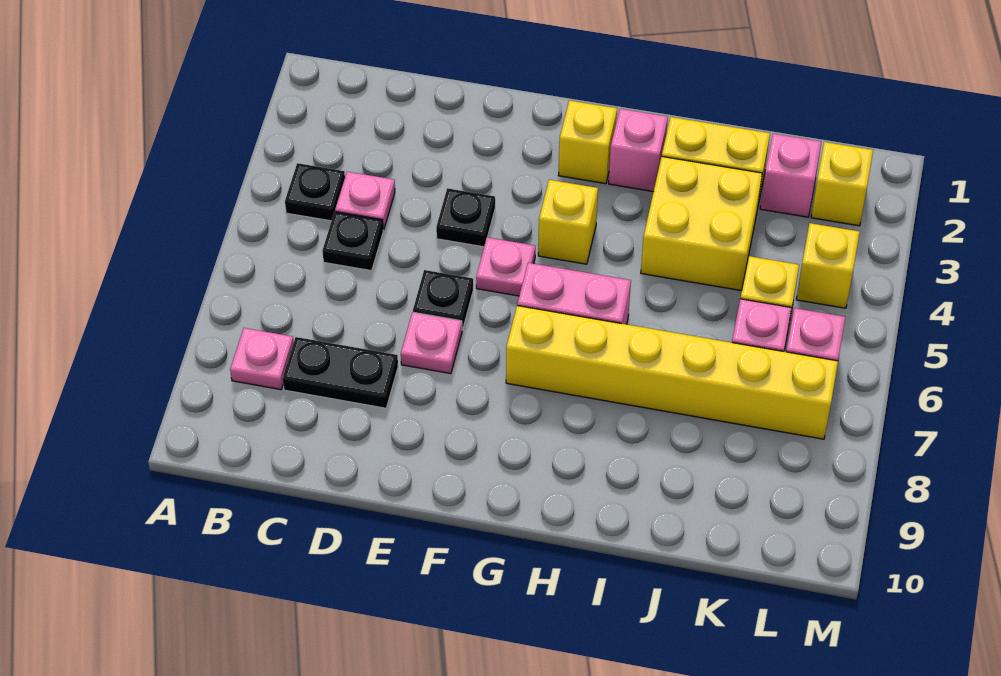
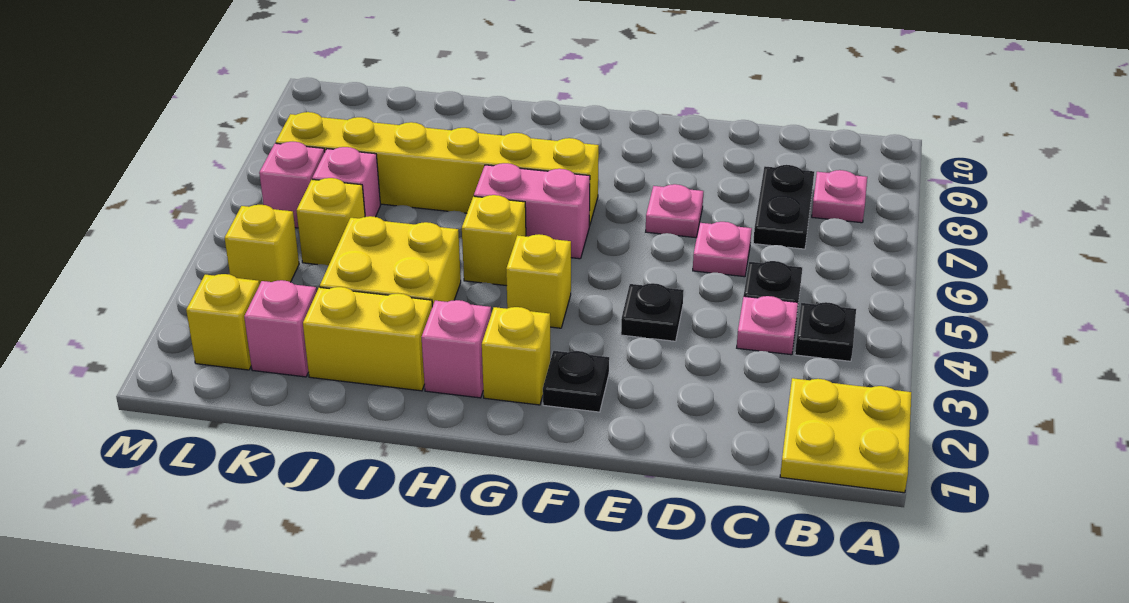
none -> yellow 2x2 plate [780,378,911,493]
black 1x2 plate [283,337,398,408] -> black 1x2 plate turned to [753,165,814,249]
black 1x1 plate [413,270,473,330] -> black 1x1 plate moved to [543,351,609,412]
pink 1x1 plate [476,237,535,296] -> pink 1x1 plate moved to [693,222,752,277]
none -> yellow 1x1 brick [462,195,526,286]

